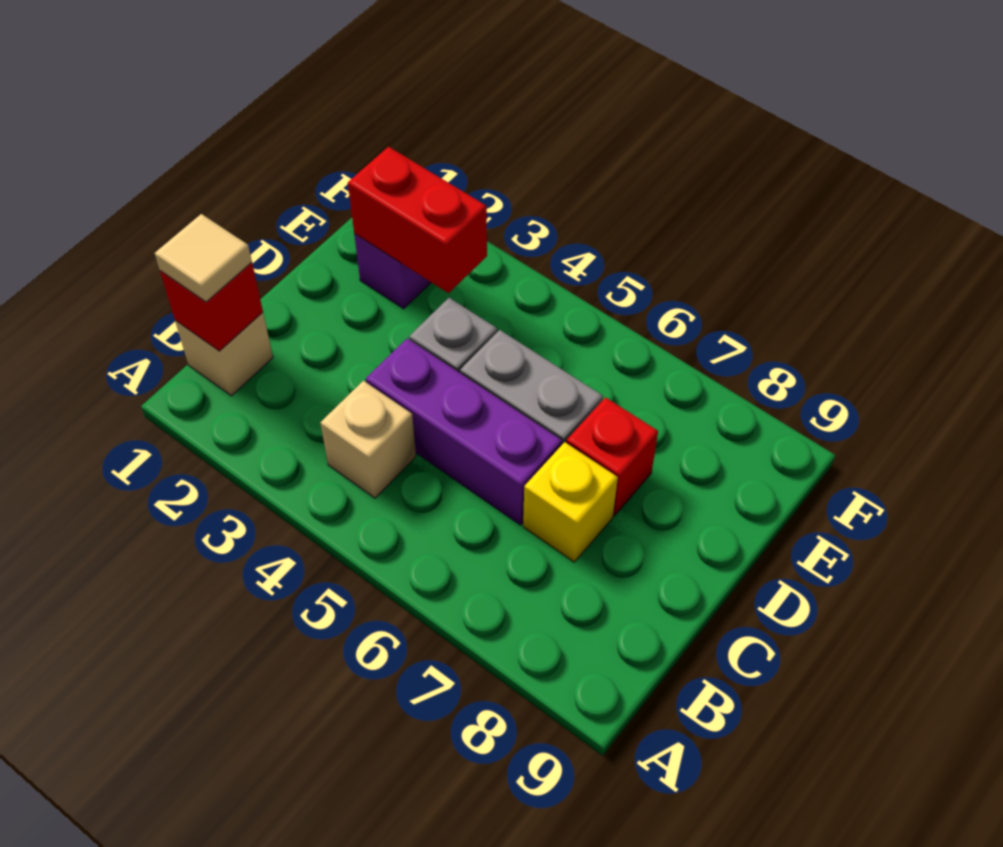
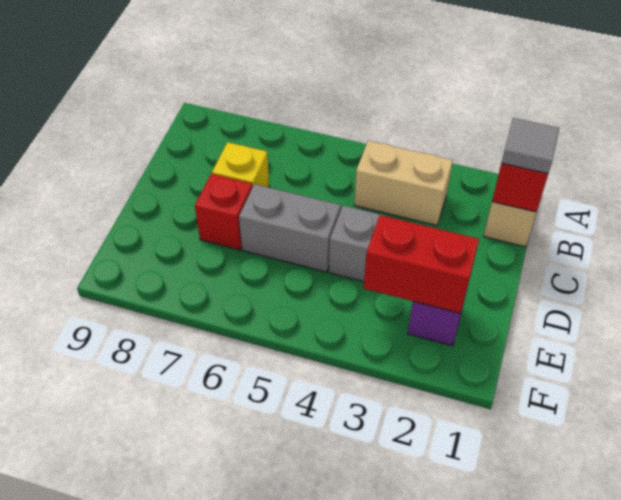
tan 1x1 tile [155,214,252,302] -> grey 1x1 tile [502,118,559,174]
tan 1x1 brick [320,381,416,498] -> tan 1x2 brick [354,141,453,225]
purple 1x3 brick [366,339,562,525] -> none

